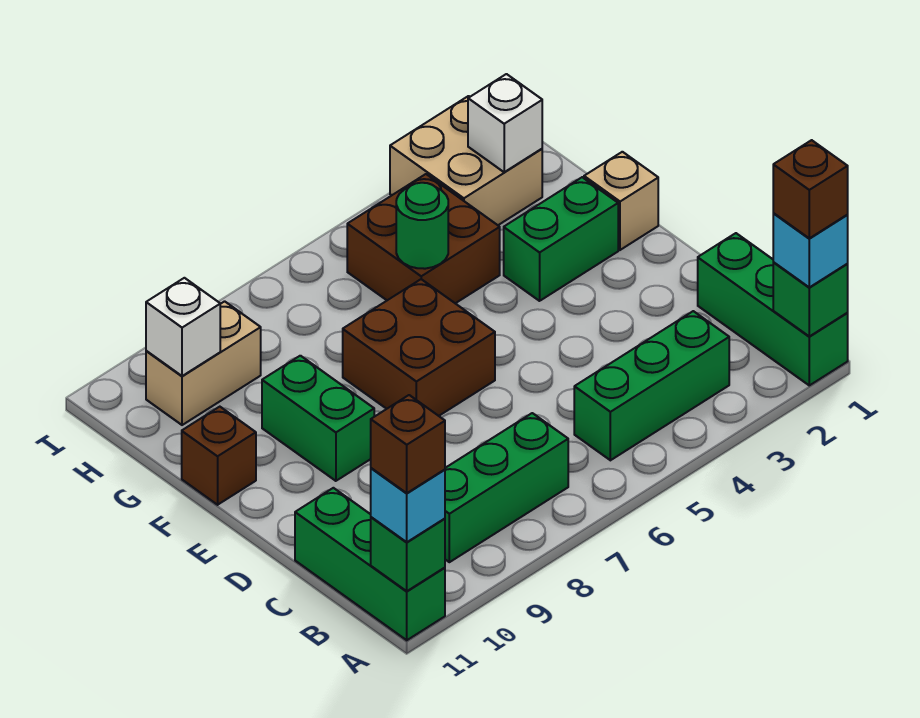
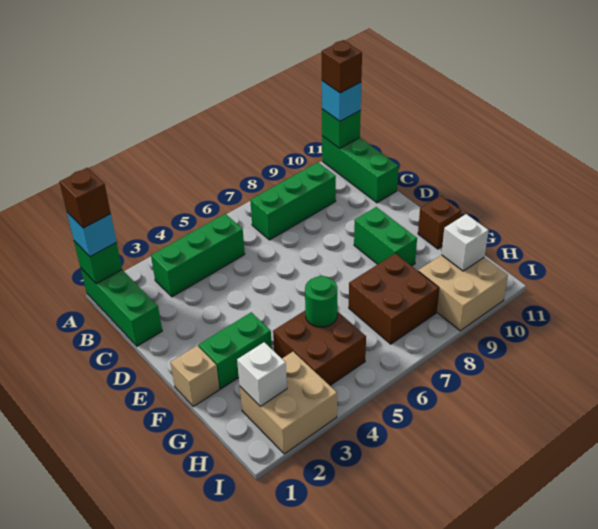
brown 2x2 brick [343,279,495,416] -> brown 2x2 brick moved to [349,253,439,344]
tan 1x2 brick [146,301,261,425] -> tan 2x2 brick [418,255,508,331]

